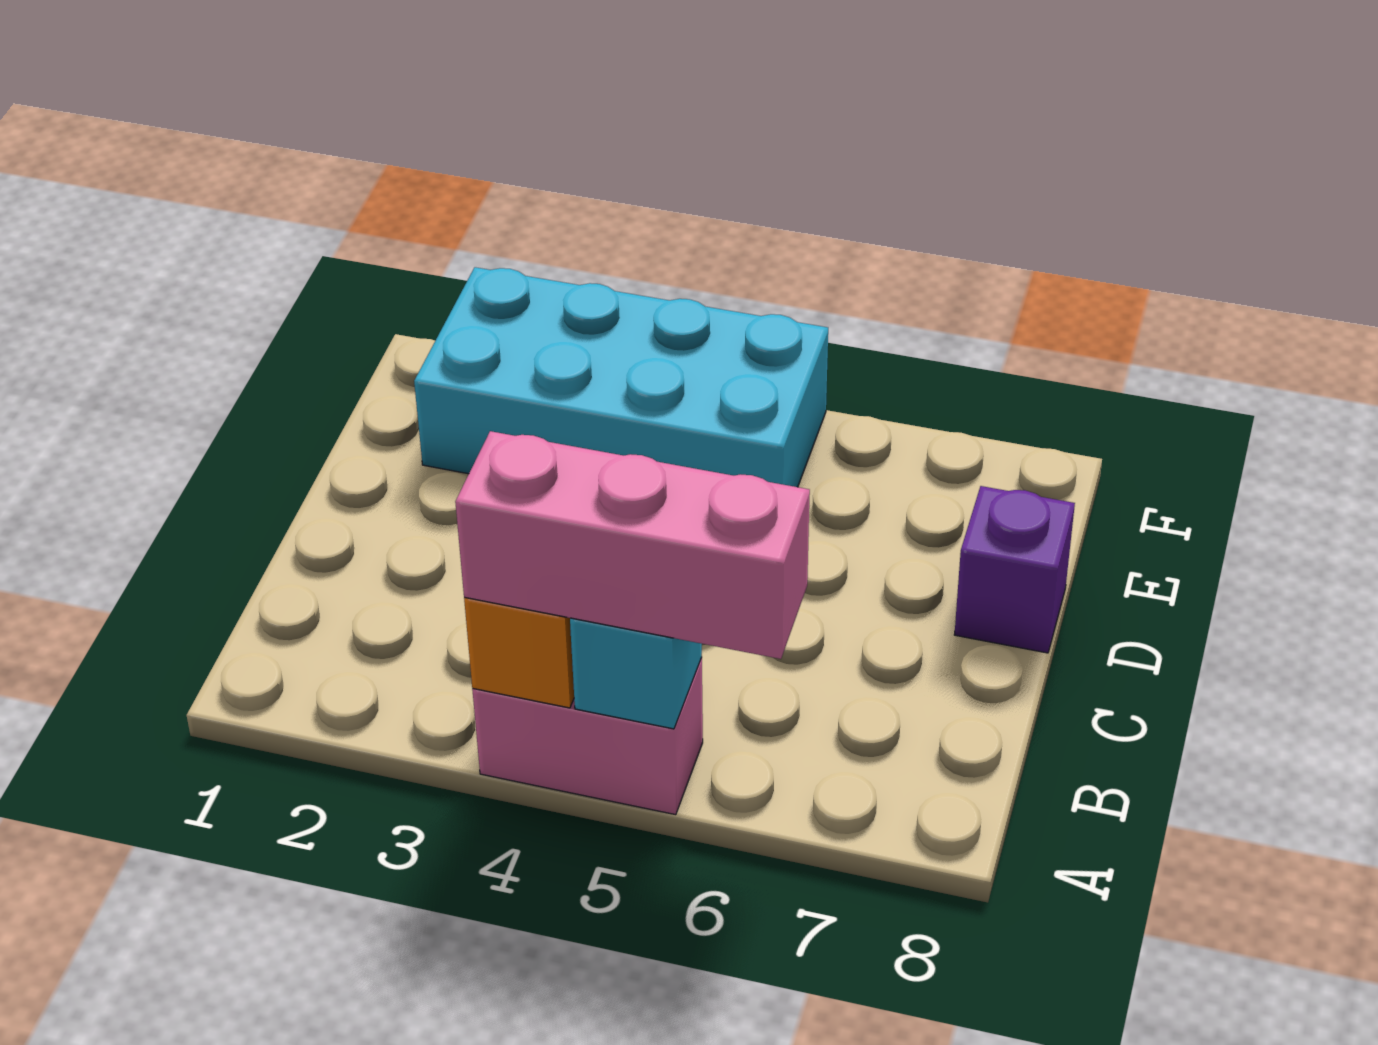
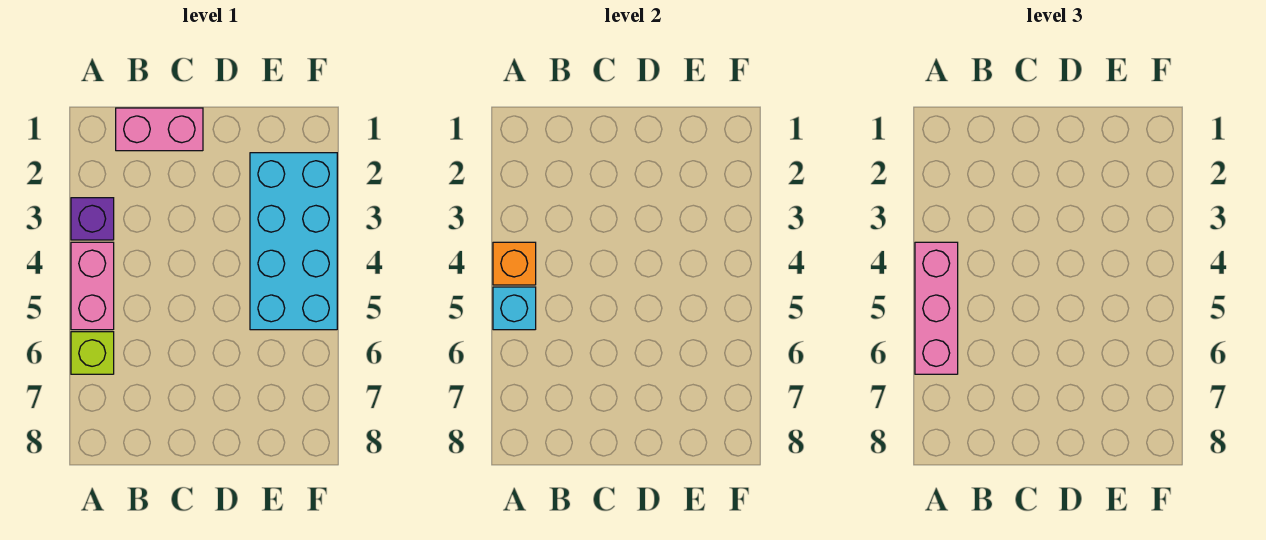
none -> lime 1x1 brick [71,332,114,374]
none -> pink 1x2 brick [116,108,203,151]
purple 1x1 brick [954,486,1075,653] -> purple 1x1 brick moved to [71,198,114,240]

